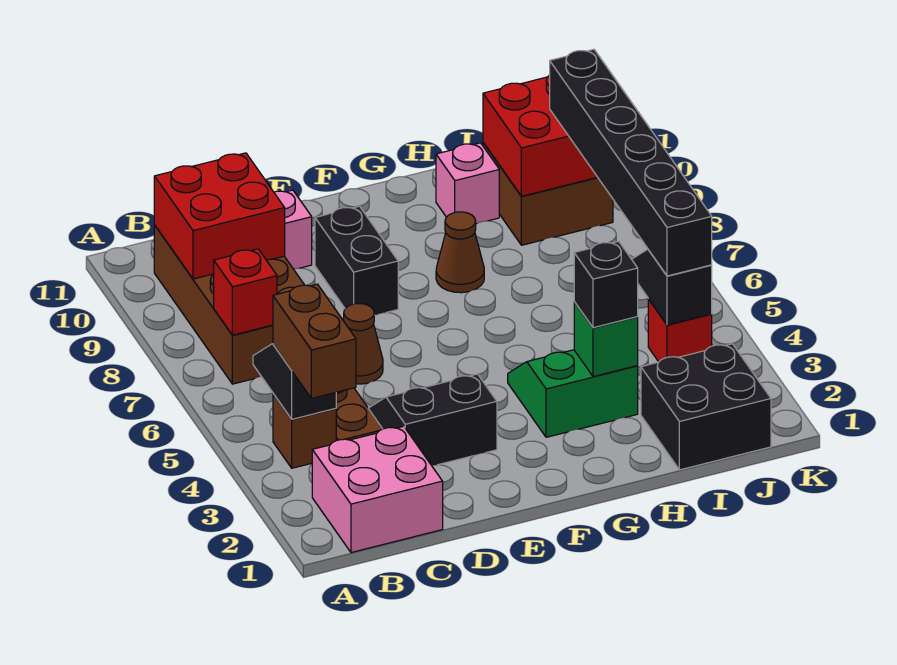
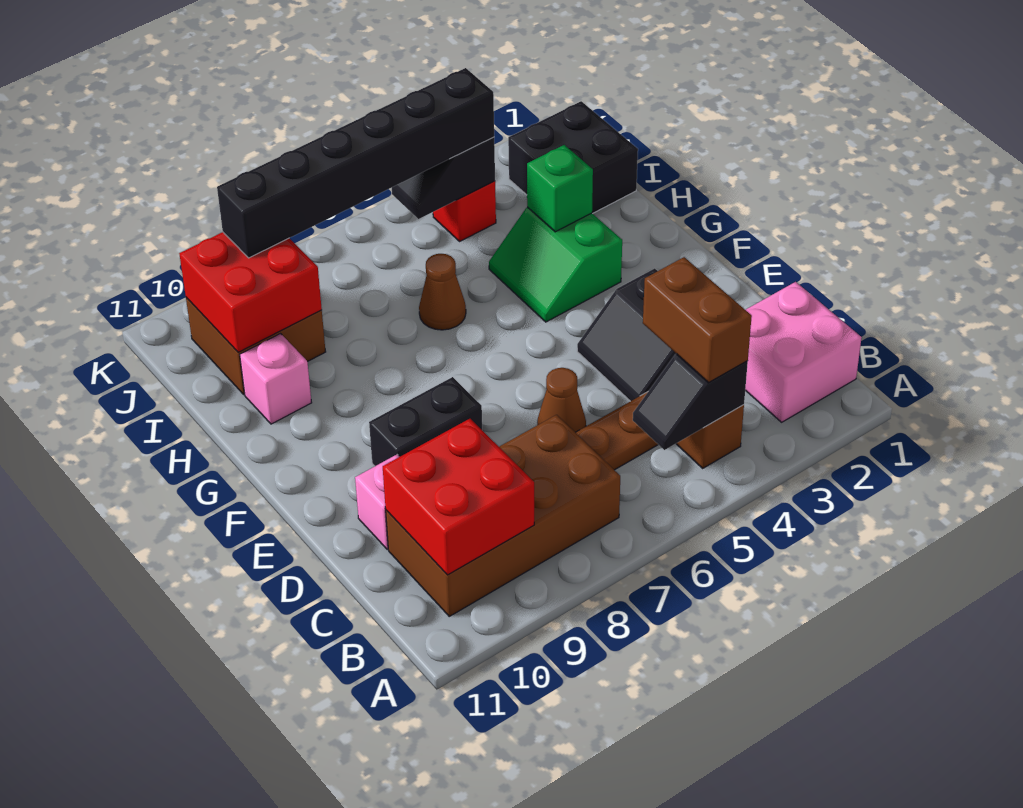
brown 1x2 brick [273,284,356,399] -> brown 1x2 brick turned to [643,257,752,382]
red 1x1 brick [214,249,277,335] -> none
brown 1x1 cone [436,212,484,293] -> brown 1x1 cone moved to [419,254,466,330]
black 1x1 brick [574,241,638,328] -> none

